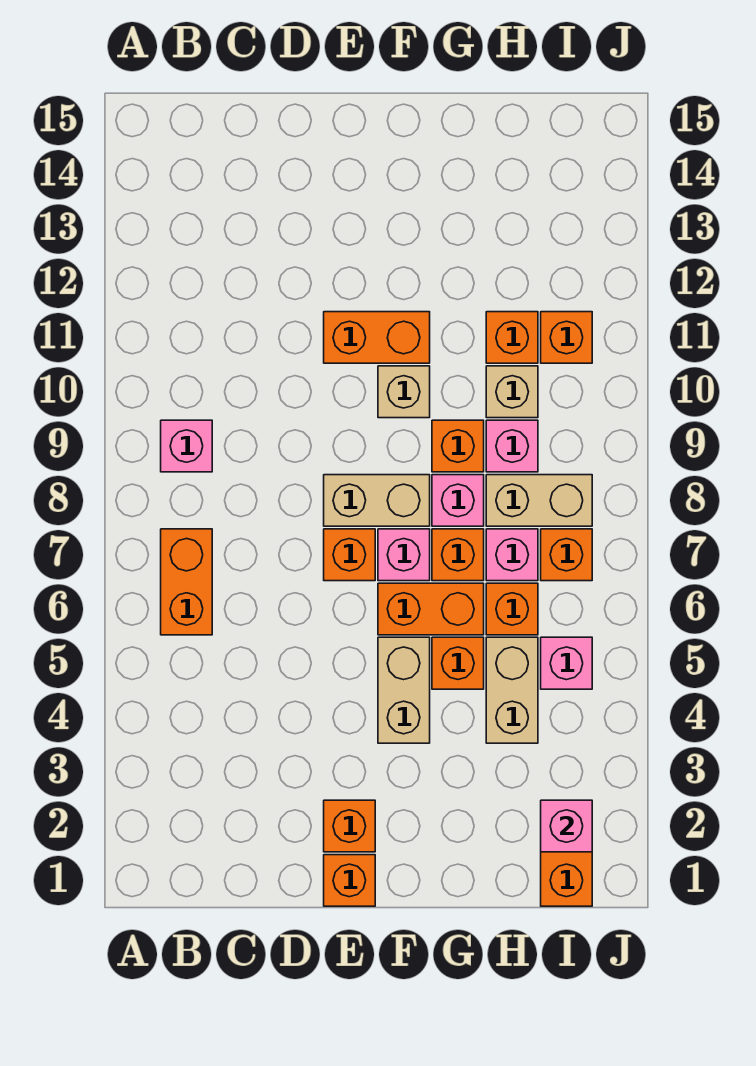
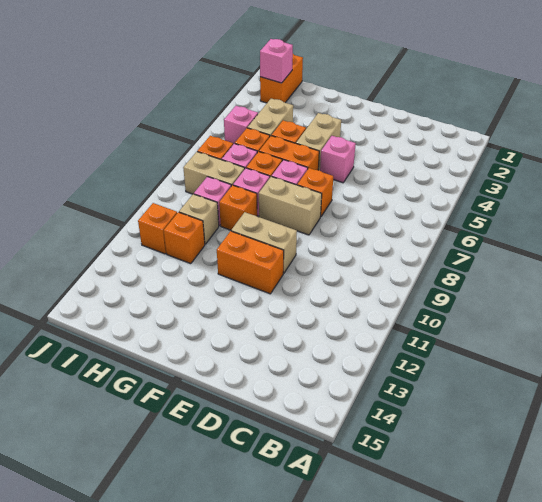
orange 1x2 brick [161,529,212,635] -> none
pink 1x1 brick [161,420,212,472] -> pink 1x1 brick moved to [320,136,356,183]
orange 1x1 brick [324,855,375,906] -> none
orange 1x1 brick [324,800,375,852] -> none
tan 1x1 brick [378,366,430,418] -> tan 1x2 brick [231,212,297,273]

